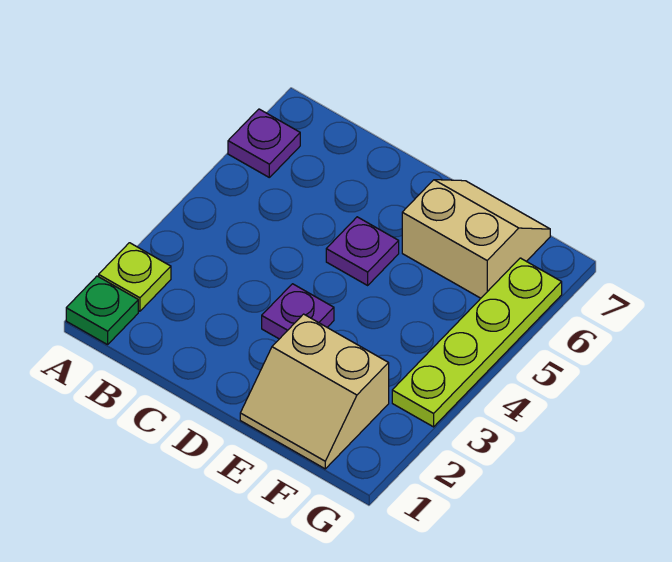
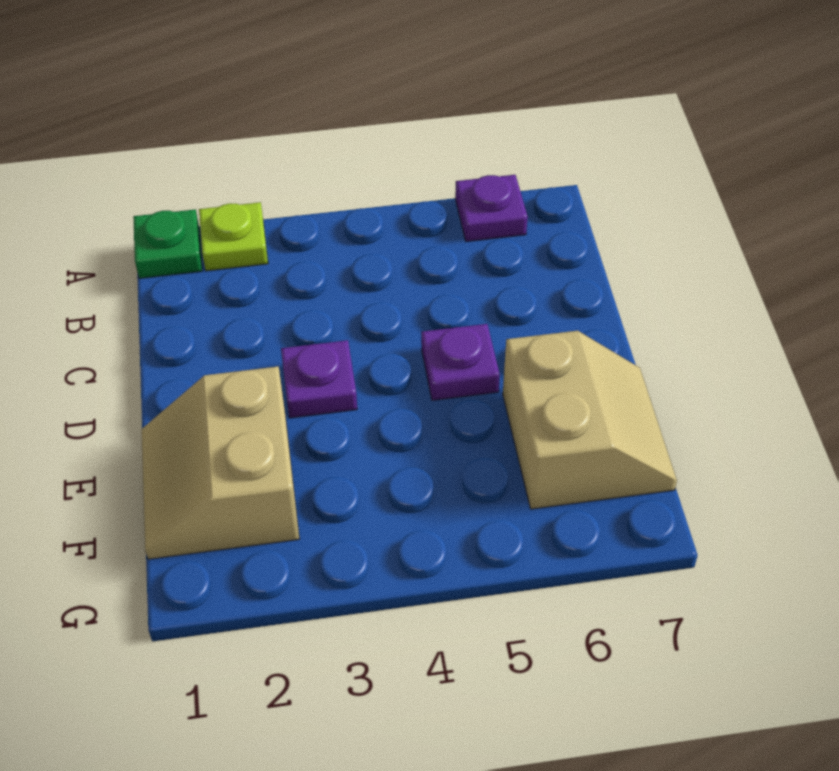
lime 1x4 plate [392,258,562,427] -> none

